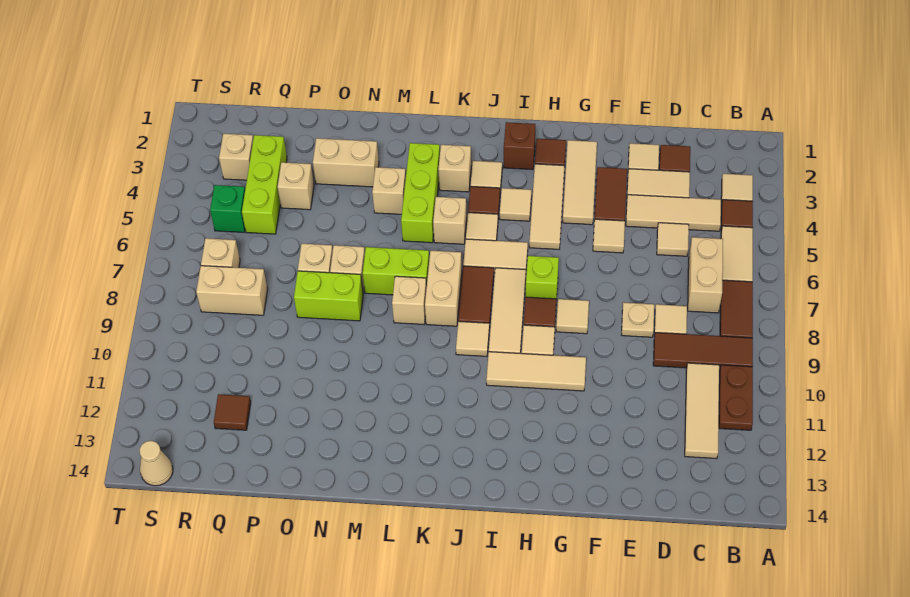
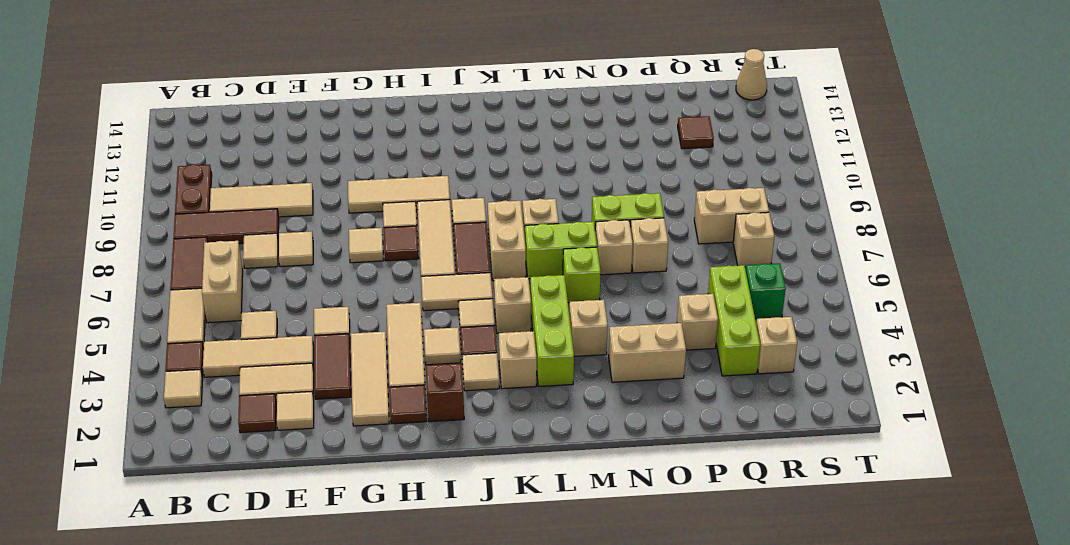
tan 1x3 tile [685,363,719,459] -> tan 1x3 tile turned to [210,183,313,217]
tan 1x1 plate [622,303,654,337] -> tan 1x1 tile [279,231,313,267]
lime 1x1 brick [526,256,559,300] -> lime 1x1 brick moved to [563,247,601,303]

